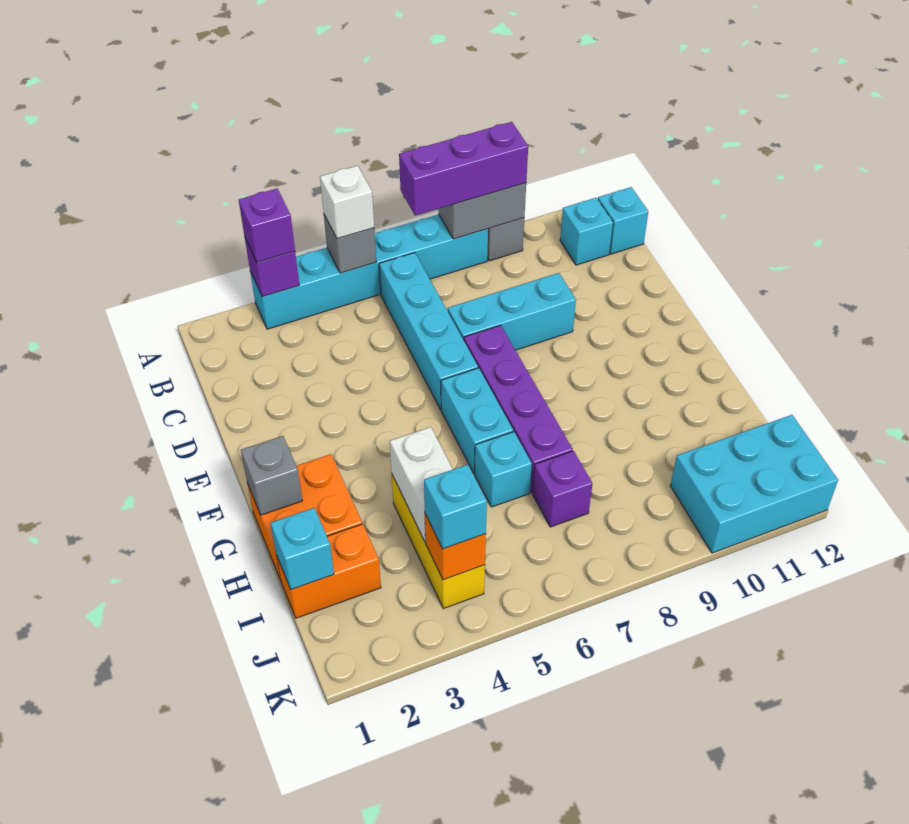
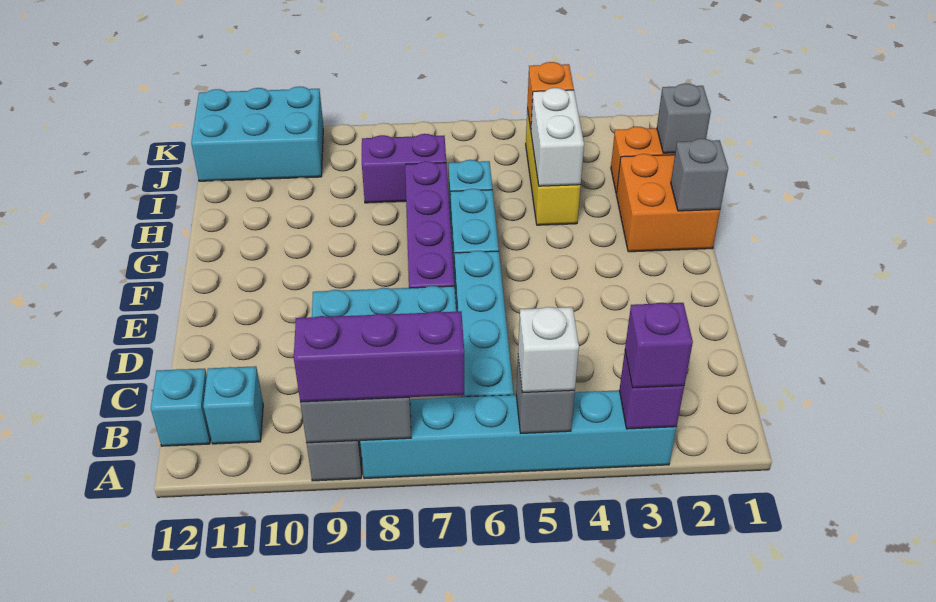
cyan 1x1 brick [271,508,334,590] -> grey 1x1 brick [657,83,711,153]
purple 1x1 brick [533,451,592,527] -> purple 1x2 brick [362,134,446,203]
cyan 1x1 brick [424,465,487,549] -> none

